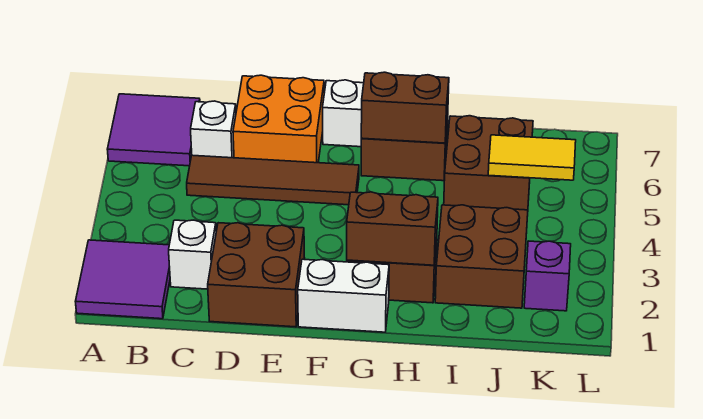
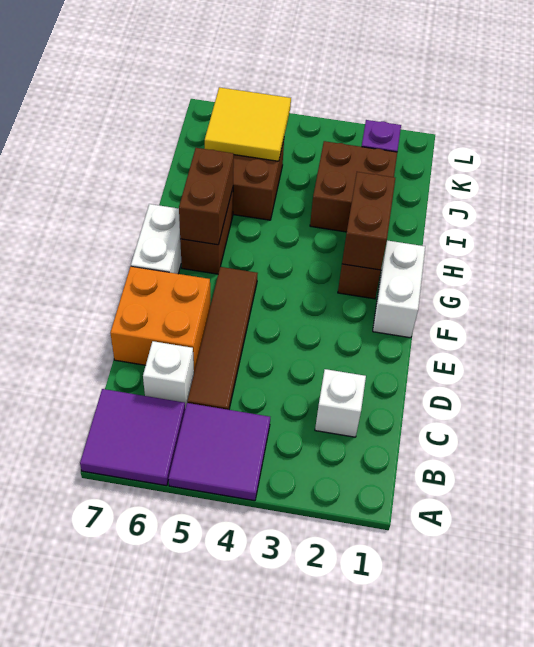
purple 2x2 tile [75,240,170,319] -> purple 2x2 tile moved to [168,403,270,501]
brown 2x2 brick [208,223,305,327] -> none
yellow 1x2 tile [488,135,576,180] -> yellow 2x2 tile [205,87,291,161]

